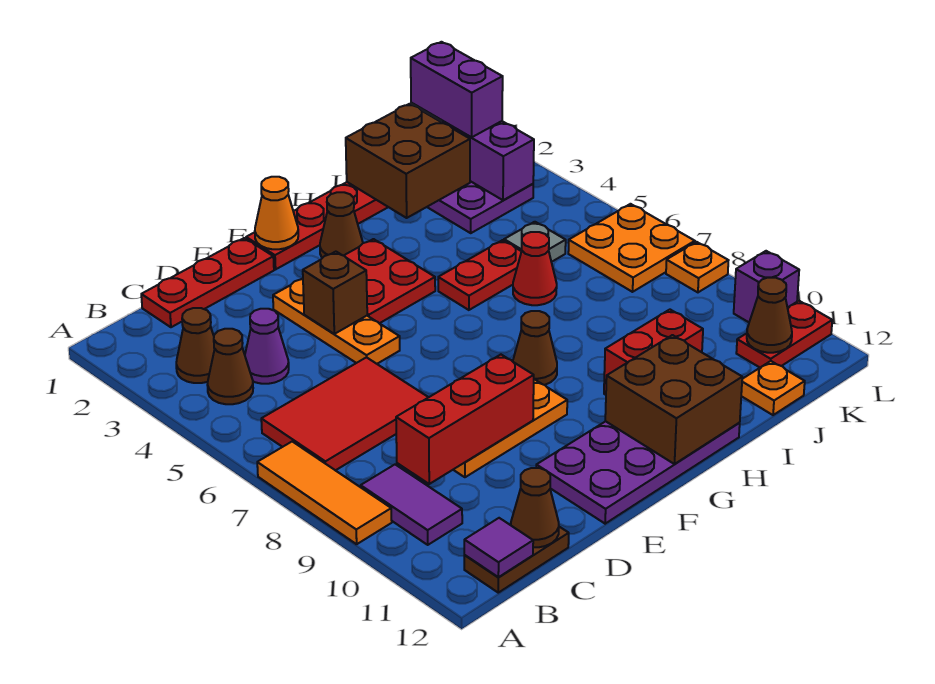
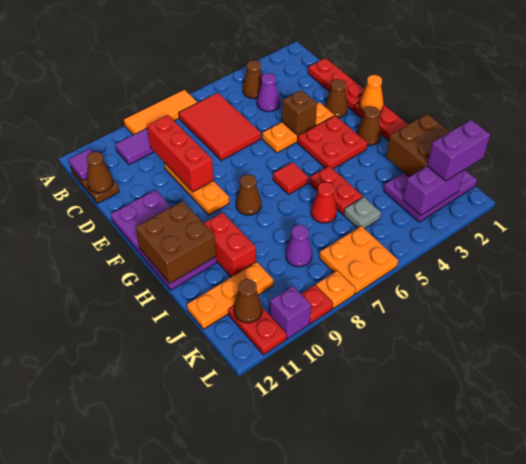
brown 1x1 cone [176,308,215,383] -> brown 1x1 cone moved to [325,79,348,118]
none -> red 1x1 tile [273,162,308,194]
none -> purple 1x1 cone [286,225,312,267]
orange 1x1 plate [741,361,805,415] -> orange 1x3 plate [187,262,273,329]
none -> red 1x1 plate [301,285,333,323]

